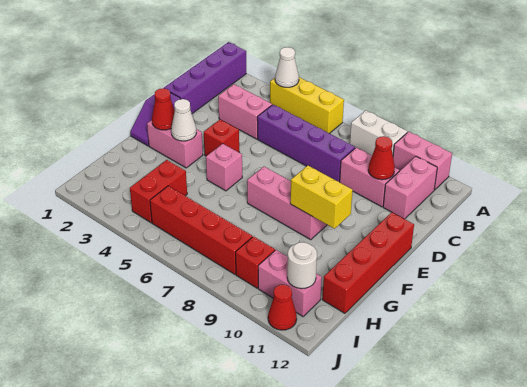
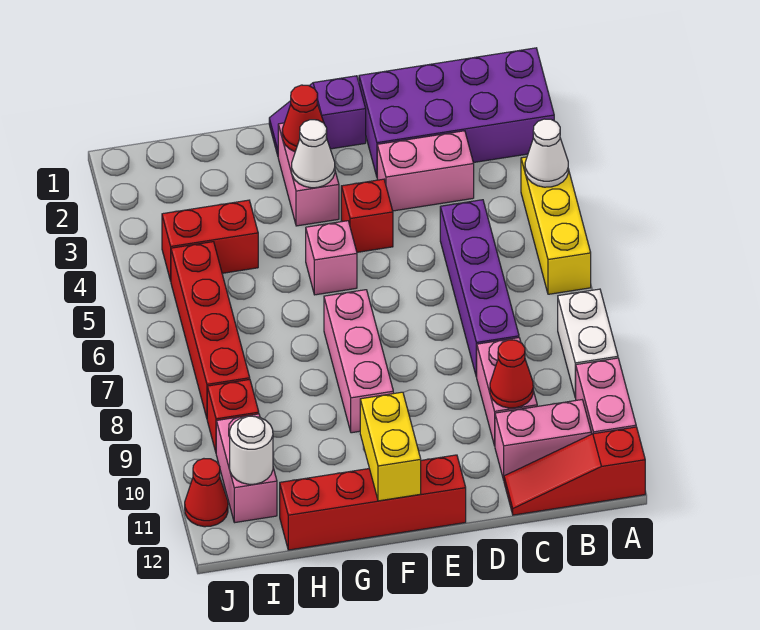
purple 1x4 brick [164,42,246,114] -> purple 2x4 brick [359,48,554,176]
none -> red 1x3 slope [504,427,645,515]
pink 1x2 brick [218,84,272,139] -> pink 1x2 brick turned to [377,131,474,211]
yellow 1x2 brick [290,166,353,229] -> yellow 1x2 brick moved to [360,392,421,501]

